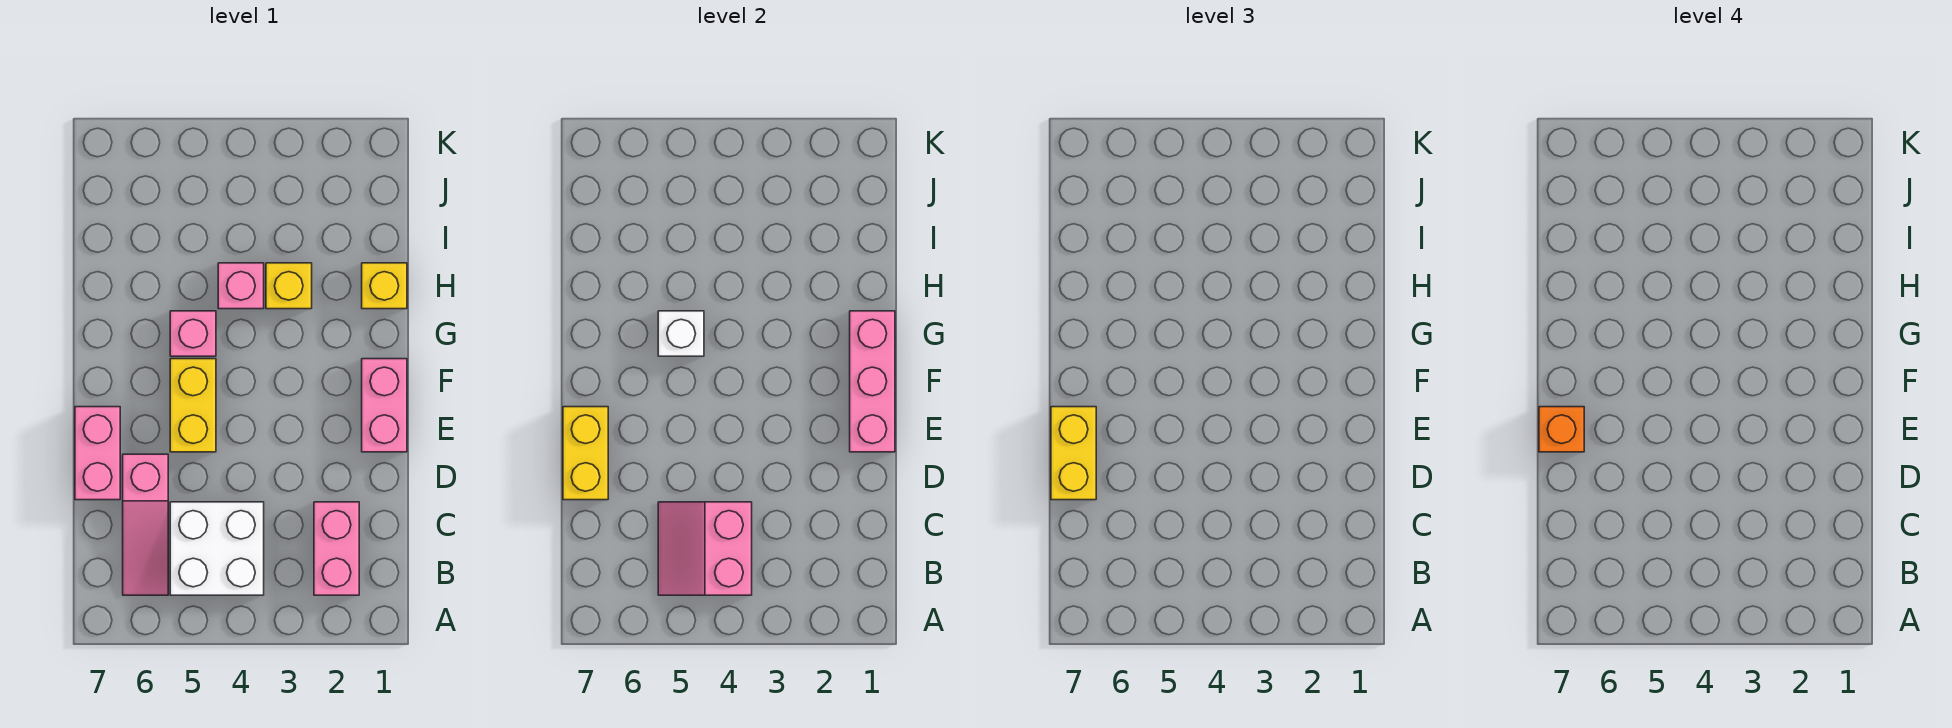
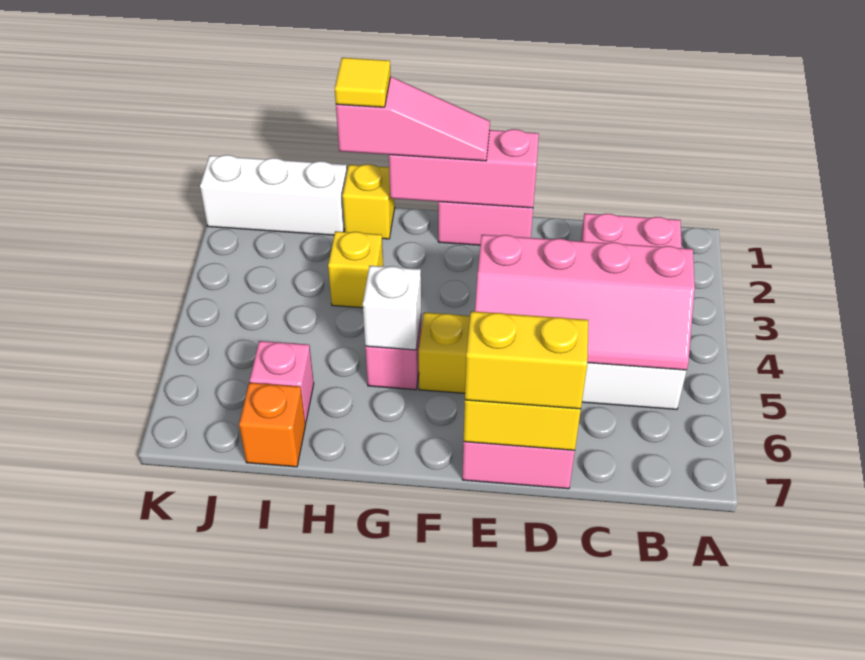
pink 2x2 slope [658,502,752,595] -> pink 2x4 slope [475,235,695,370]
pink 1x3 slope [123,454,168,595] -> pink 1x3 slope moved to [336,77,490,161]
orange 1x1 brick [1539,407,1584,452] -> orange 1x1 brick moved to [239,383,306,467]
none -> yellow 1x1 tile [335,58,390,107]
pink 1x1 brick [218,263,264,309] -> pink 1x1 brick moved to [250,341,314,423]
none -> white 1x3 brick [200,155,347,235]

